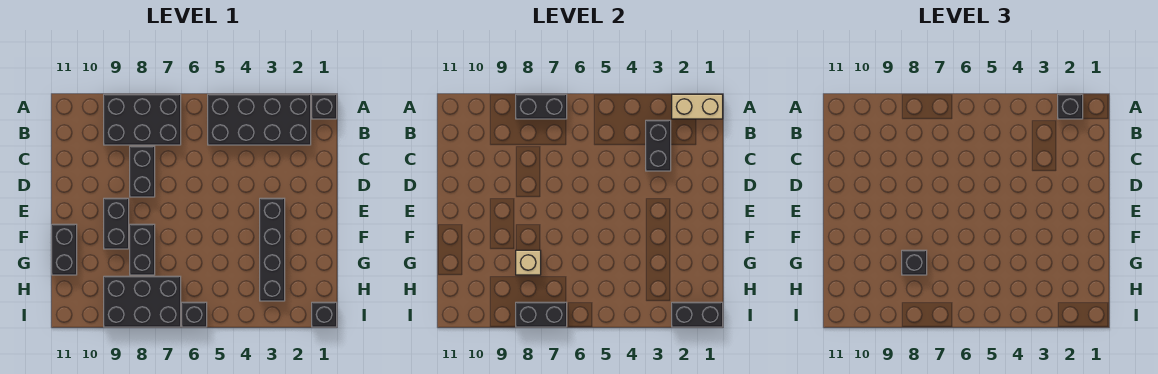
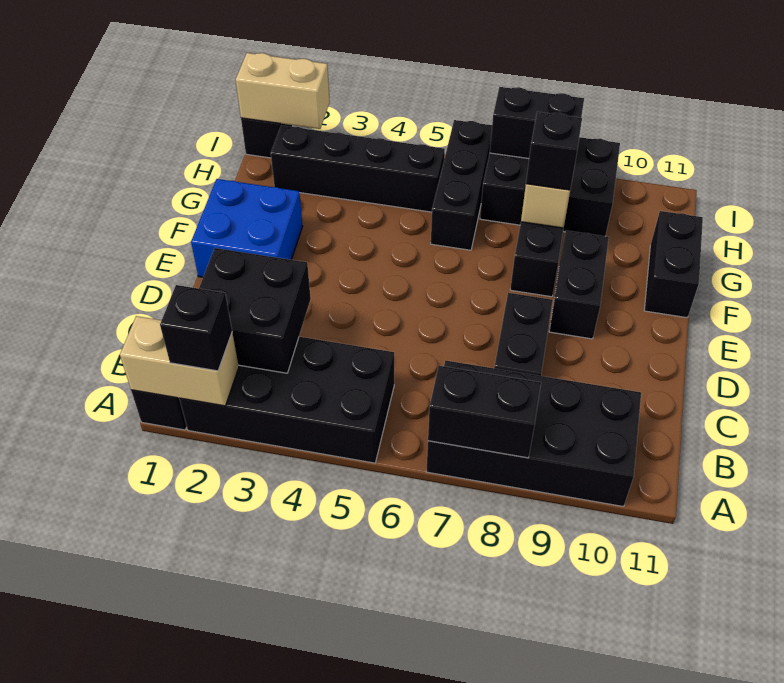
black 2x3 brick [104,94,181,145] -> black 2x4 brick [426,360,641,507]
black 1x2 brick [646,120,671,171] -> black 2x2 brick [199,248,311,373]
none -> blue 2x2 brick [191,179,303,277]
black 1x4 brick [260,198,285,301] -> black 1x4 brick turned to [271,125,445,212]
black 1x2 brick [672,302,723,327] -> tan 1x2 brick [236,53,330,129]
black 1x1 brick [182,302,207,327] -> black 1x3 brick [431,120,492,250]

